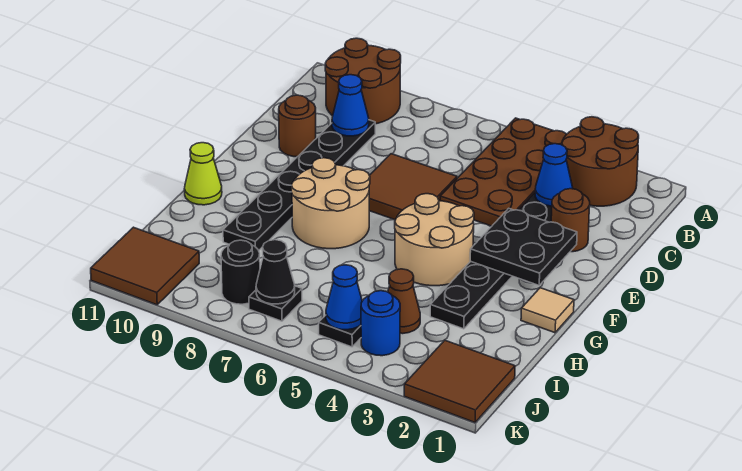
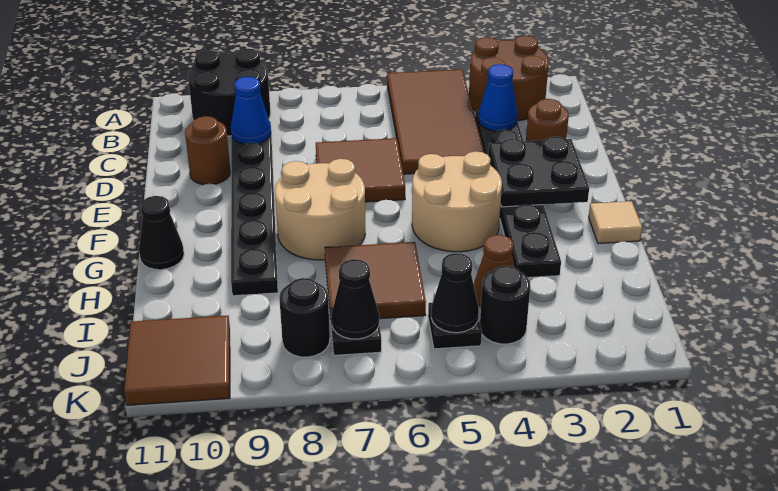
brown 2x4 plate [440,118,566,226] -> brown 2x4 tile [387,69,485,174]
brown 2x2 round brick [325,38,401,124] -> black 2x2 round brick [188,49,271,136]
lime 1x1 cone [184,143,222,205] -> black 1x1 cone [139,196,184,270]
brown 2x2 tile [404,340,515,422] -> brown 2x2 tile moved to [325,242,426,319]
blue 1x1 round brick [361,291,400,356] -> black 1x1 round brick [480,266,530,344]
blue 1x1 cone [326,265,362,330] -> black 1x1 cone [431,253,479,333]

